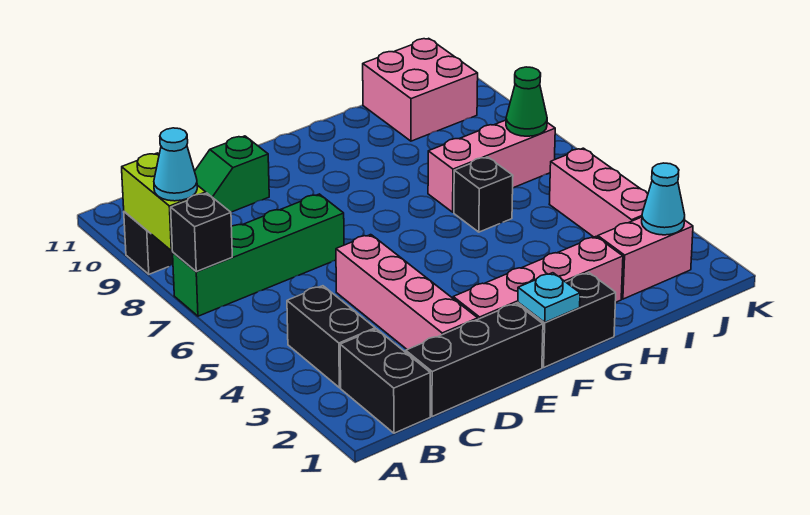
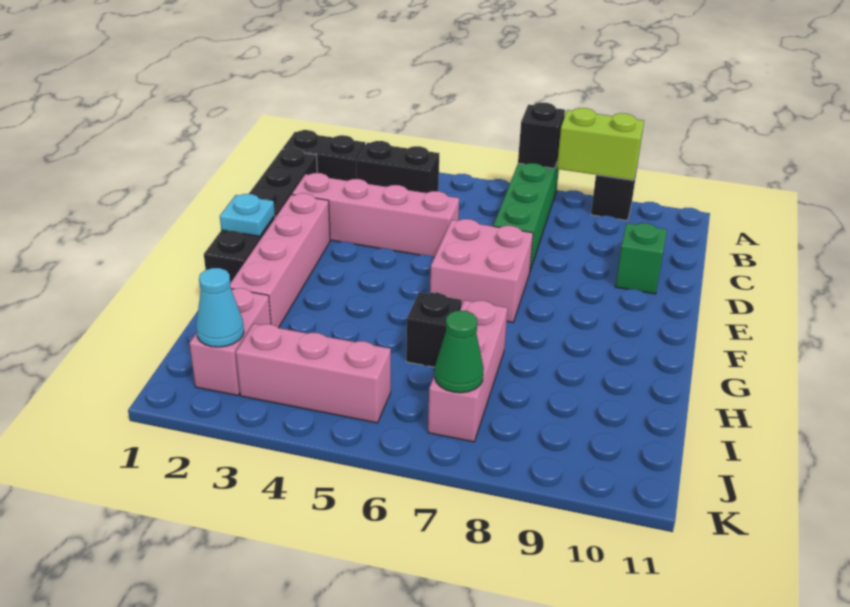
cyan 1x1 cone [154,128,197,201] -> none
pink 2x2 brick [363,38,478,141] -> pink 2x2 brick moved to [430,219,533,322]

